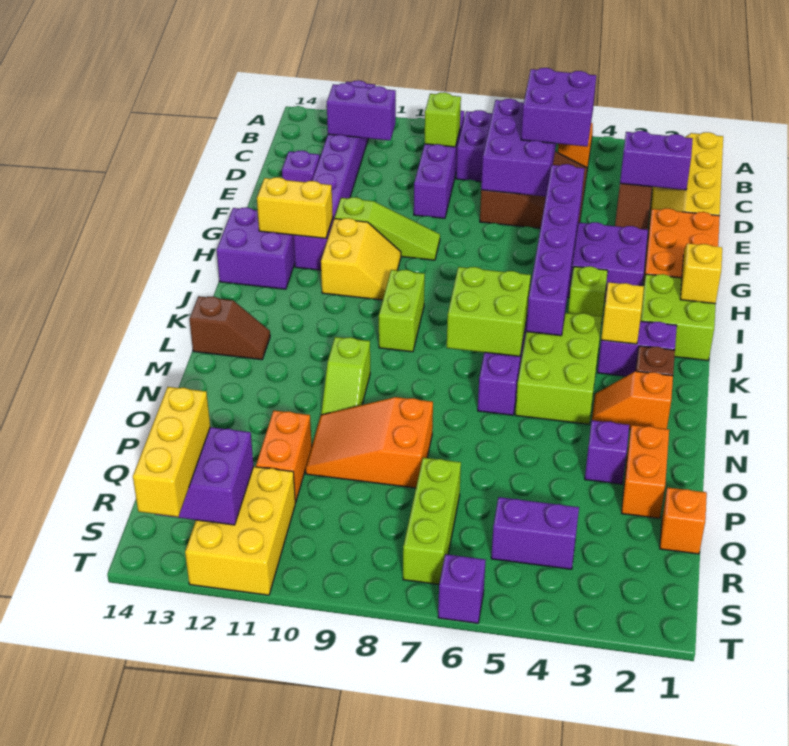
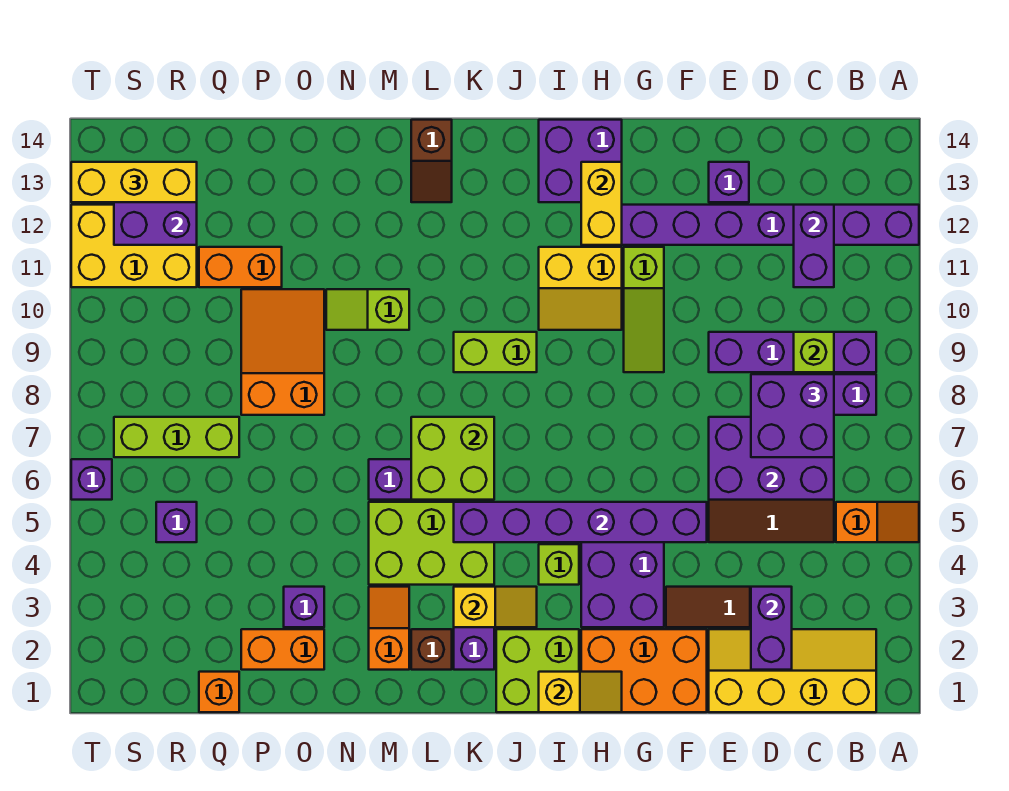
purple 2x2 brick [521,68,596,146] -> purple 2x2 brick moved to [751,374,834,457]
purple 1x2 brick [491,497,579,569] -> purple 1x1 brick [156,502,197,542]

